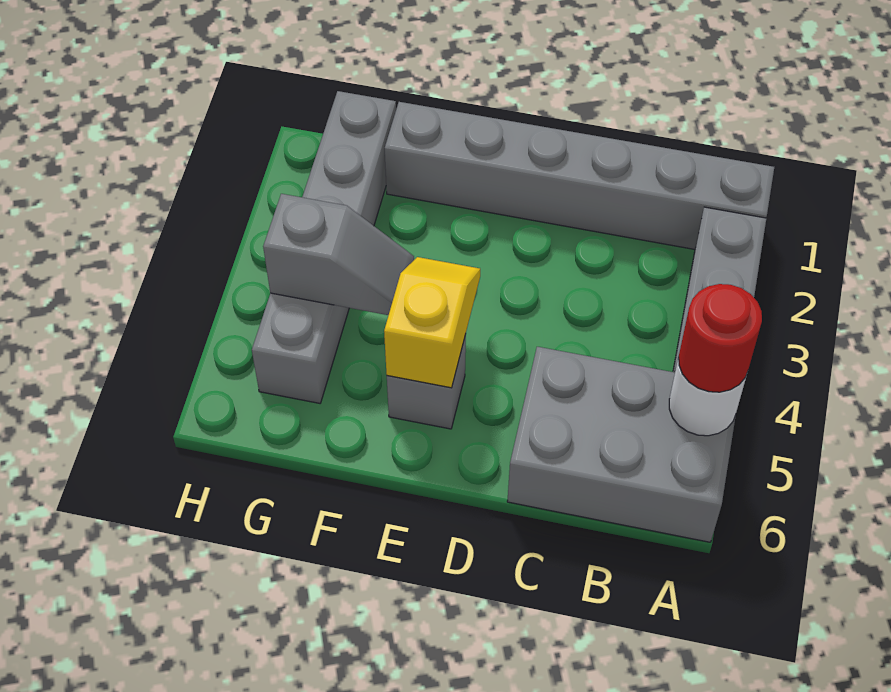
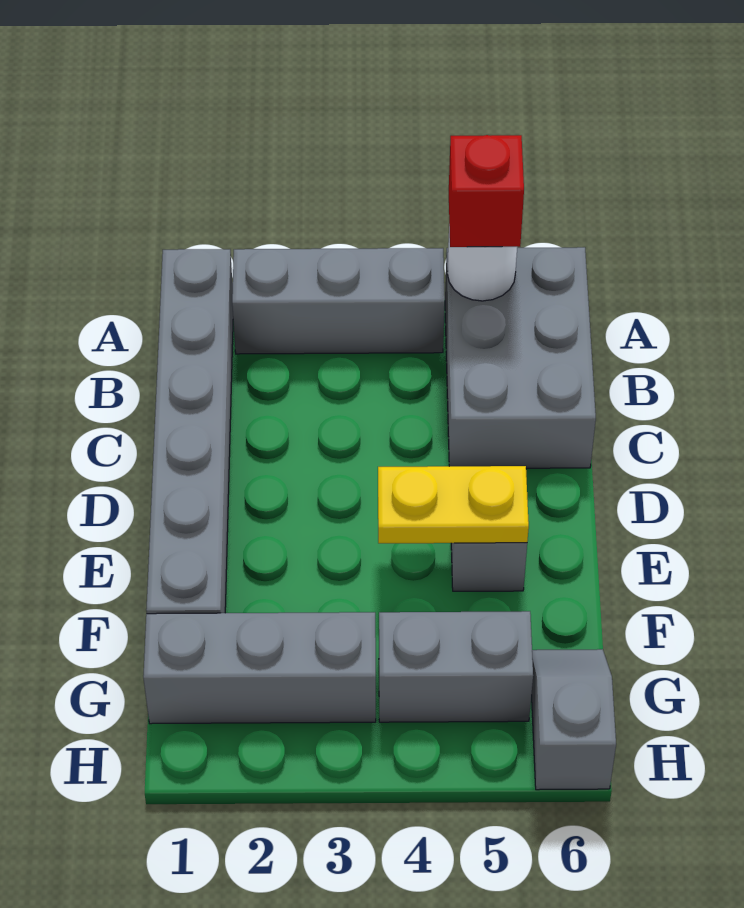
red 1x1 round brick [679,284,762,392] -> red 1x1 brick [449,135,524,247]
yellow 1x2 slope [384,257,480,388] -> yellow 1x2 plate [378,466,529,543]
grey 1x2 slope [263,194,414,315] -> grey 1x2 slope moved to [531,649,616,790]

